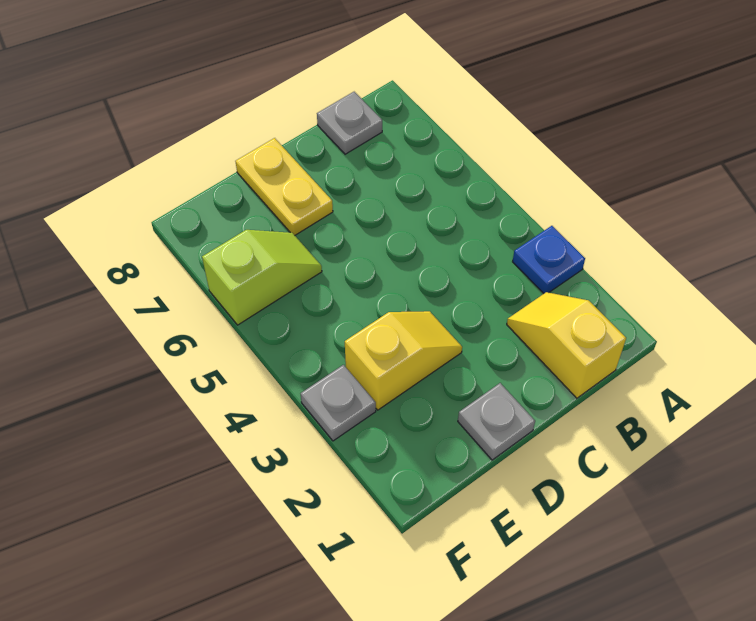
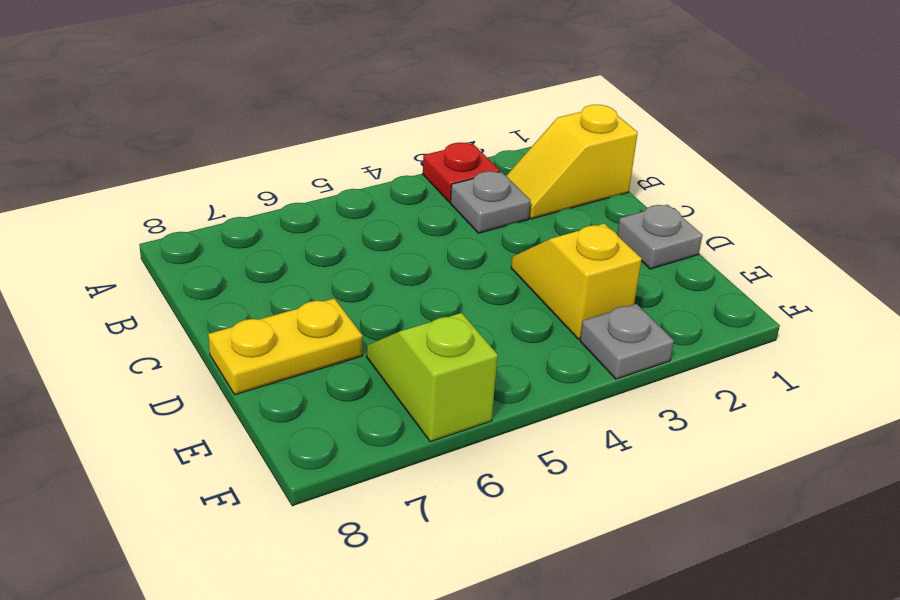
blue 1x1 plate [513,226,585,293] -> red 1x1 plate [423,143,500,202]
grey 1x1 plate [317,92,382,154] -> grey 1x1 plate moved to [450,171,531,233]

